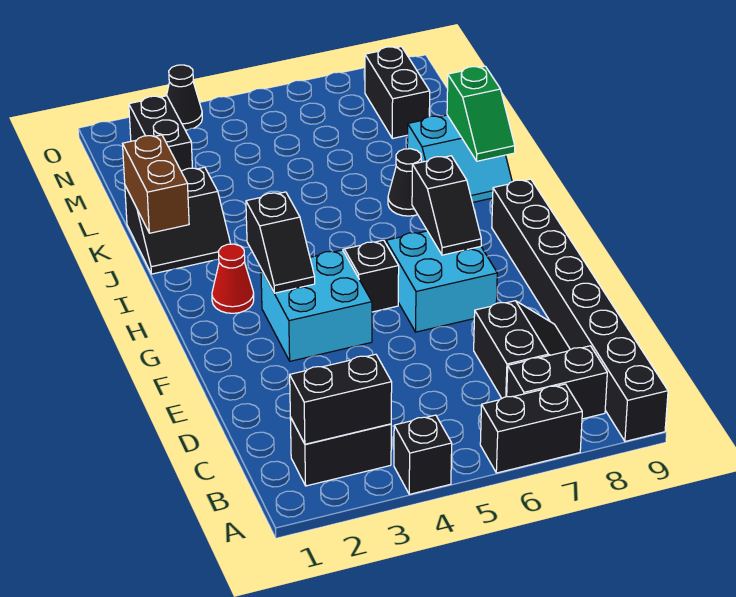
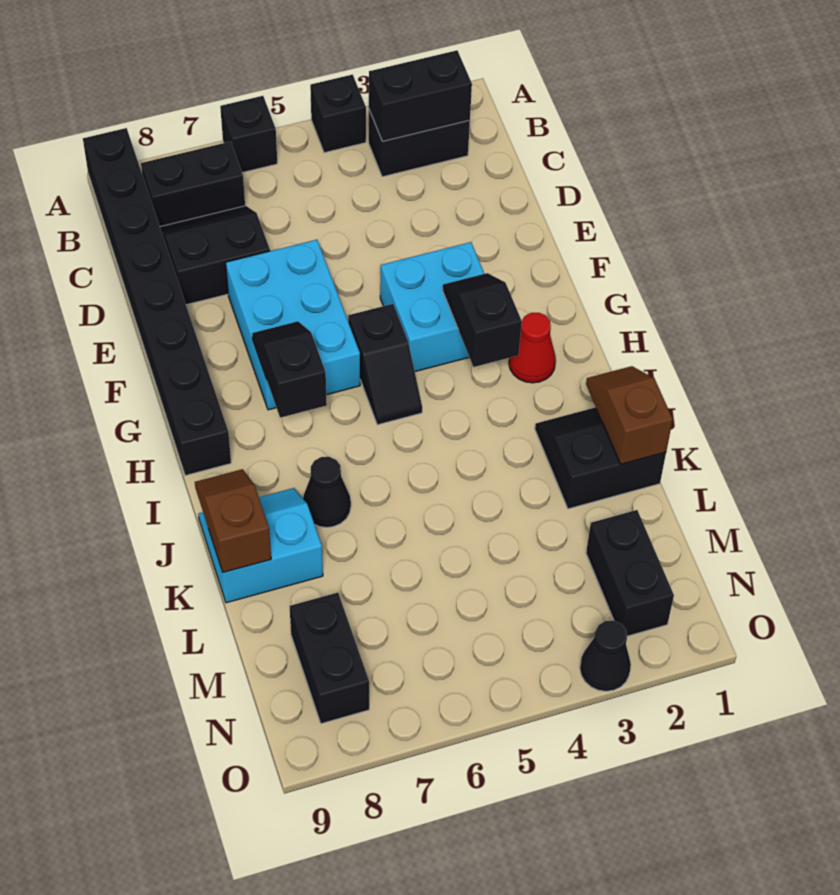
black 1x2 brick [480,384,582,473] -> black 1x1 brick [220,96,277,173]
black 2x2 slope [474,301,570,398] -> black 2x2 slope turned to [160,206,270,305]
cyan 2x2 brick [386,231,497,332] -> cyan 2x3 brick [226,240,360,410]
brown 1x2 brick [123,135,189,233] -> brown 1x2 slope [586,366,673,464]
green 1x2 slope [447,66,515,161] -> brown 1x2 slope [195,469,271,573]

